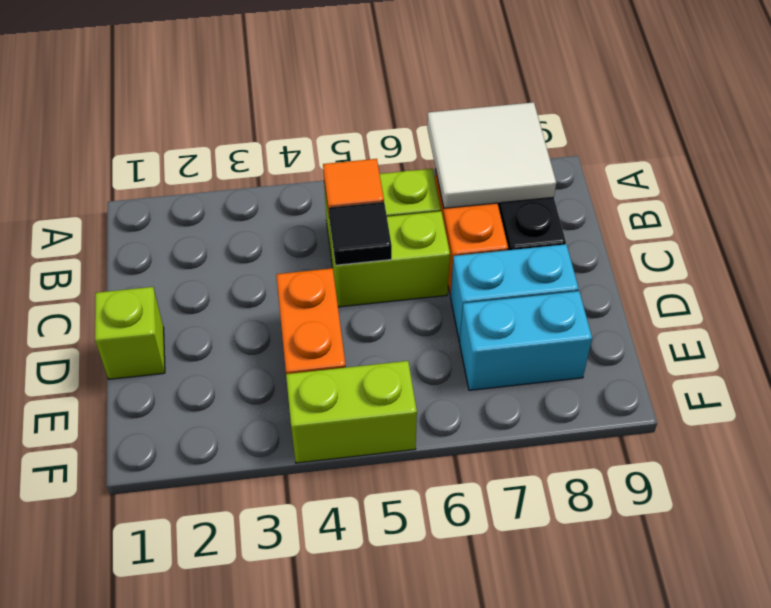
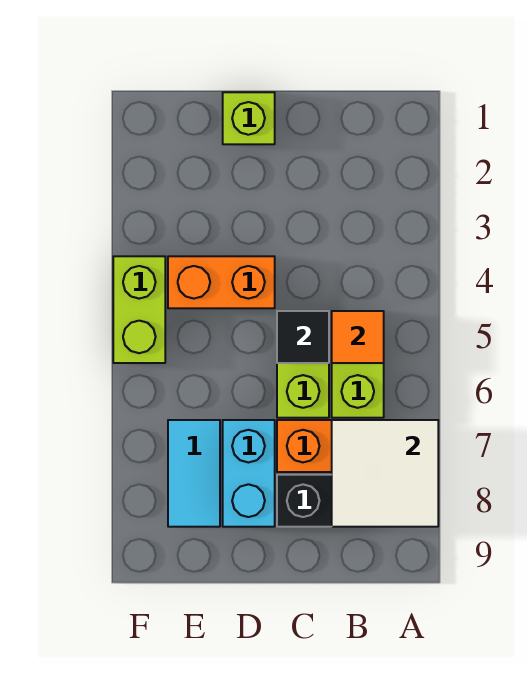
cyan 1x2 brick [460,291,592,390] -> cyan 1x2 tile [168,420,220,527]

